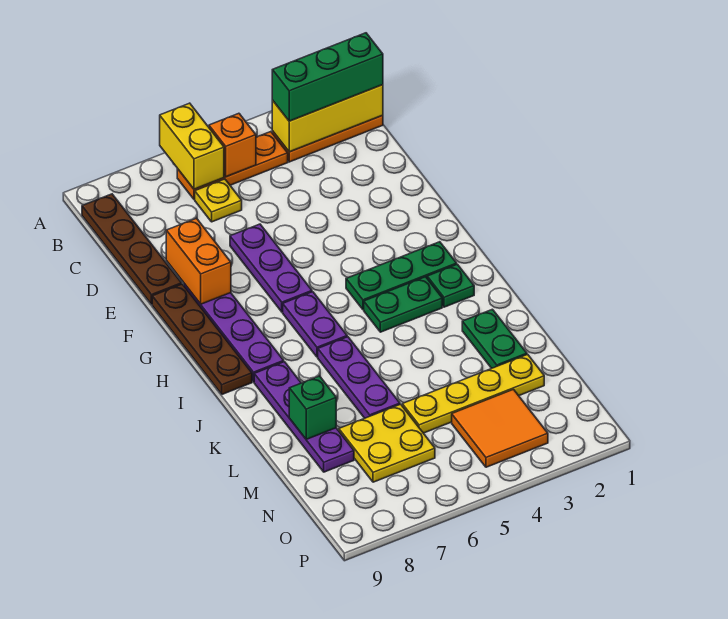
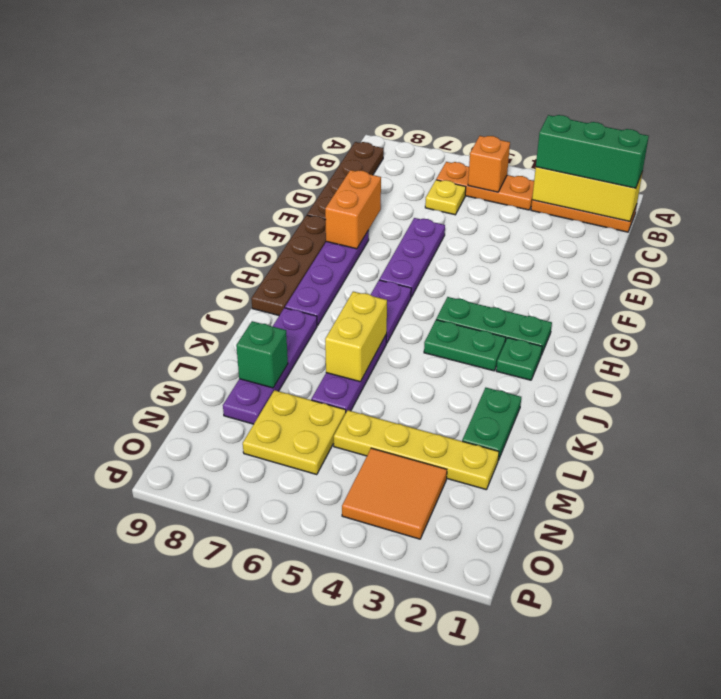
yellow 1x2 brick [160,103,224,189] -> yellow 1x2 brick moved to [325,292,387,382]

